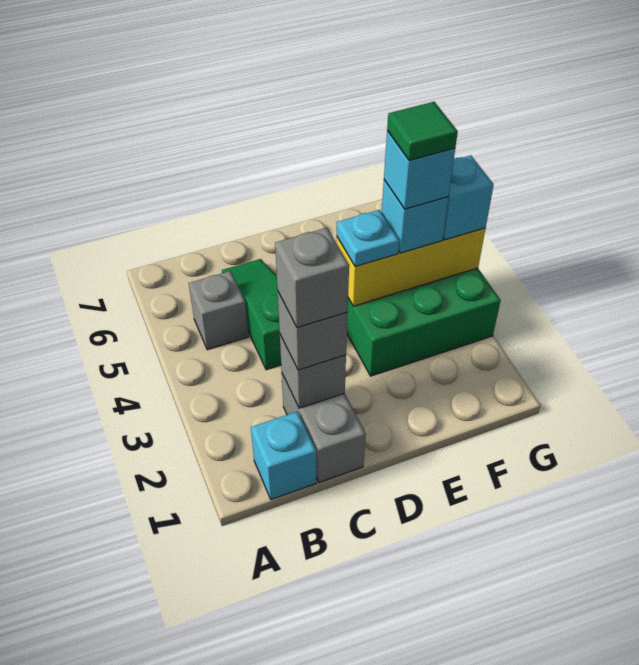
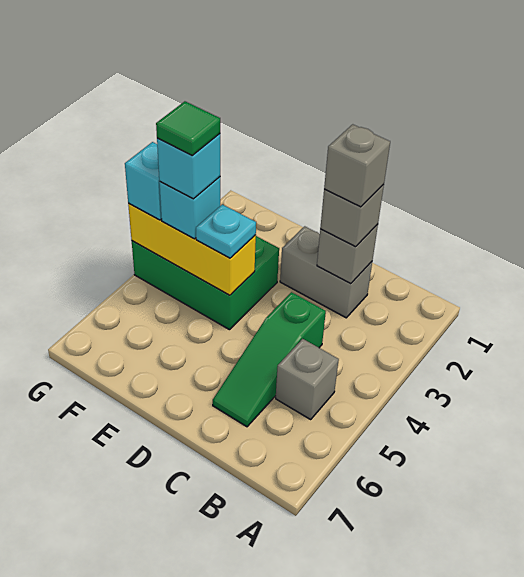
cyan 1x1 brick [251,412,316,500] -> none
grey 1x2 brick [282,374,366,483] -> grey 1x2 brick turned to [280,226,372,318]

